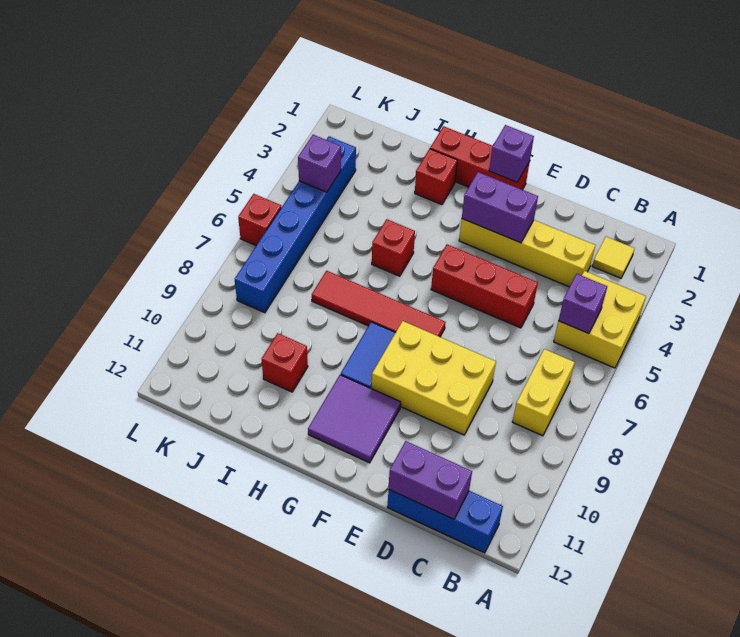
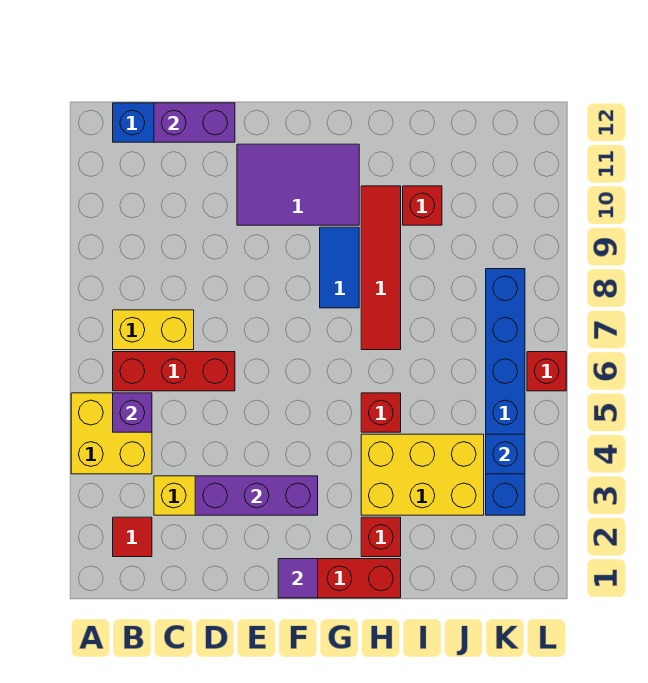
yellow 1x1 tile [592,237,635,278] -> red 1x1 tile [113,517,152,557]
yellow 1x2 brick [513,349,575,436] -> yellow 1x2 brick turned to [113,310,194,350]
red 1x3 brick [431,245,538,328] -> red 1x3 brick moved to [113,352,235,391]
yellow 2x3 brick [372,321,496,435] -> yellow 2x3 brick moved to [361,434,484,515]
purple 1x2 brick [462,172,538,243] -> purple 1x3 brick [195,476,318,515]
purple 1x1 brick [489,125,534,182] -> purple 1x1 tile [278,559,318,598]
red 1x4 tile [312,271,446,337] -> red 1x4 tile turned to [361,186,401,350]
purple 2x2 tile [308,375,401,463] -> purple 2x3 tile [237,144,359,225]
purple 1x1 brick [298,135,341,192] -> blue 1x1 brick [486,434,525,474]

